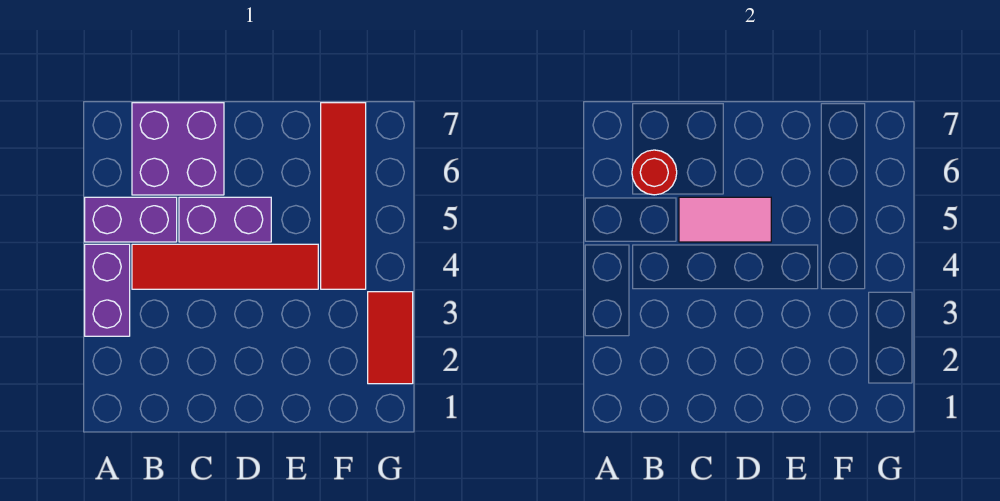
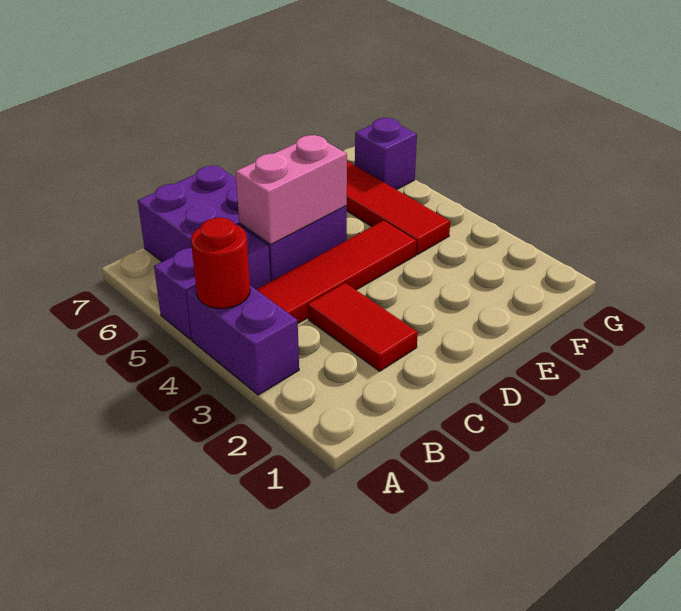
red 1x1 round brick [632,150,677,195] -> red 1x1 round brick moved to [191,218,250,309]
pink 1x2 tile [679,197,771,242] -> pink 1x2 brick [236,135,347,244]
red 1x2 tile [368,292,413,384] -> red 1x2 tile moved to [308,283,418,371]
none -> purple 1x1 brick [355,118,417,190]

